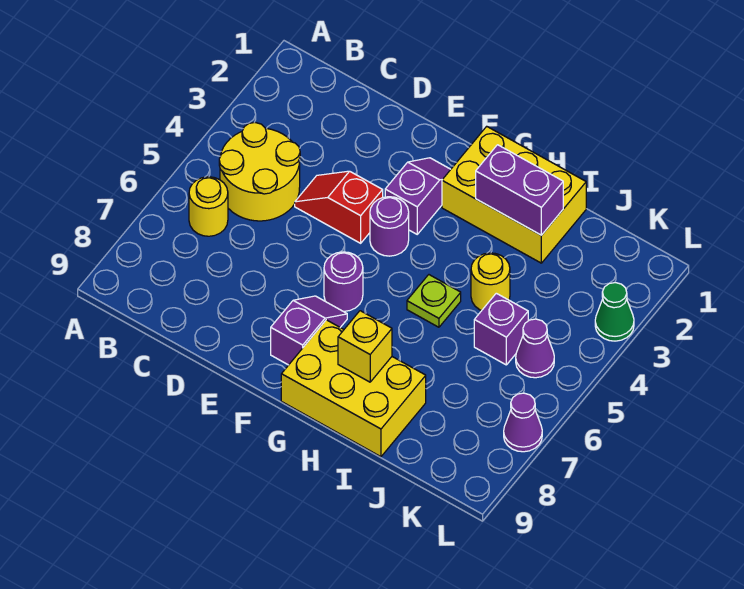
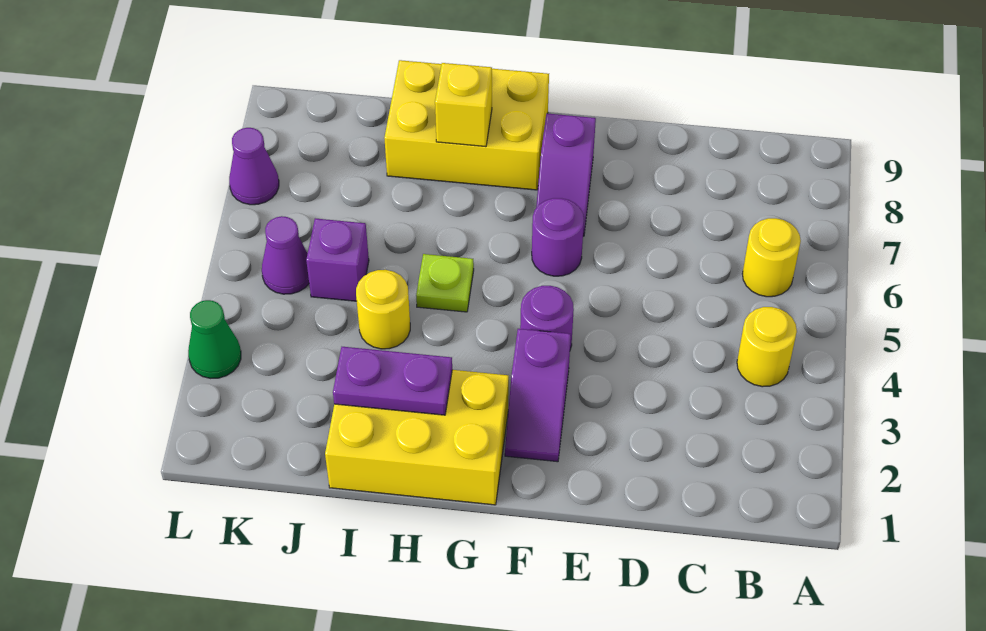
yellow 2x2 round brick [219,122,300,221] -> yellow 1x1 round brick [737,307,797,387]
red 1x2 slope [295,171,383,243] -> none
purple 1x2 brick [476,145,563,235] -> purple 1x2 plate [333,347,452,415]

